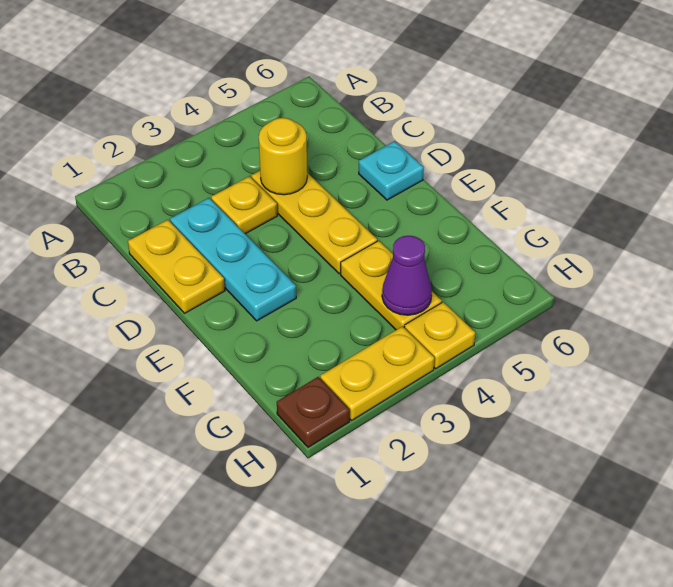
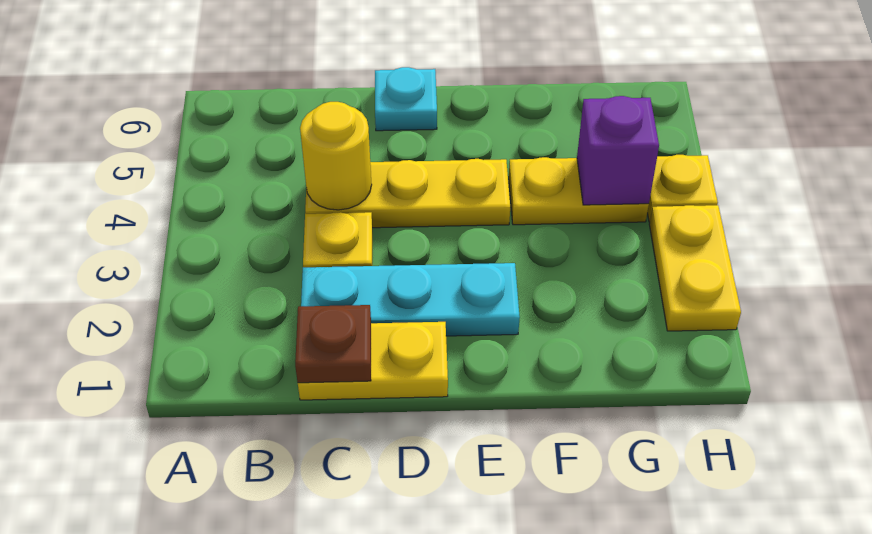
purple 1x1 cone [382,236,432,315] -> purple 1x1 brick [577,96,659,205]
brown 1x1 plate [277,377,350,447] -> brown 1x1 plate moved to [295,305,371,383]

